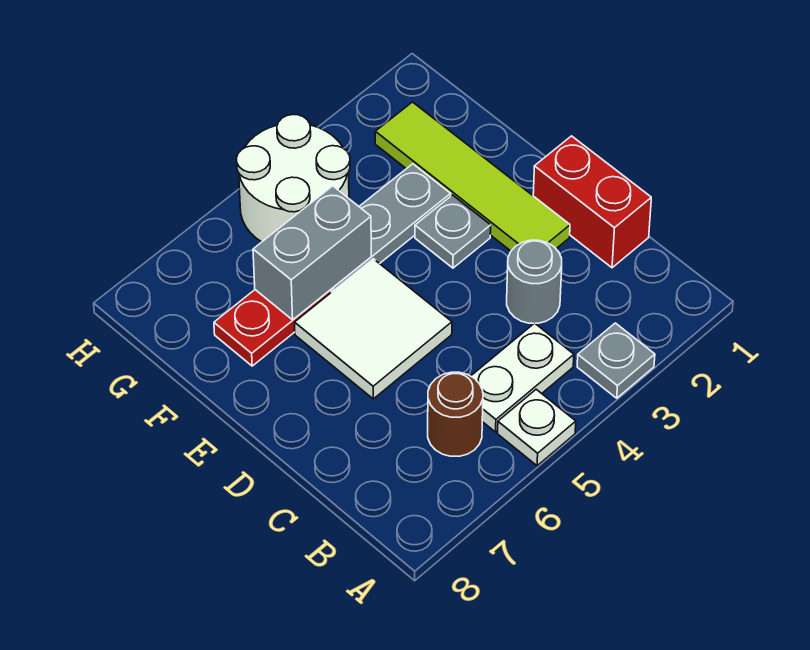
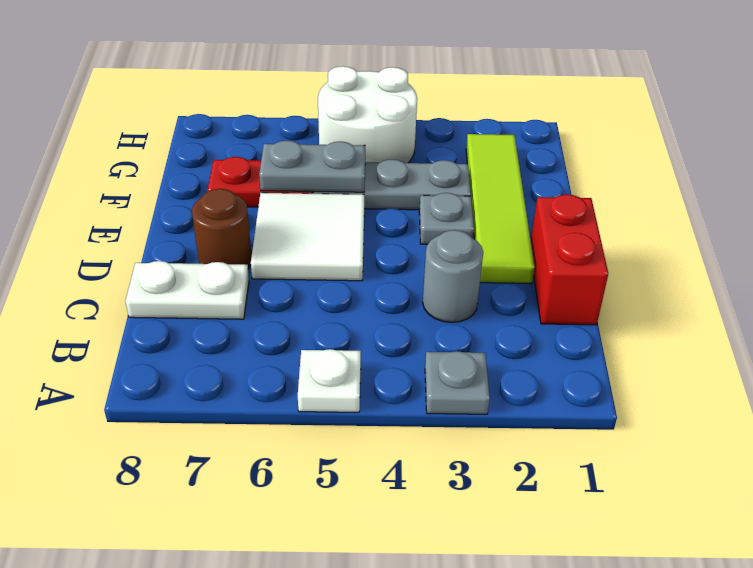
white 1x2 plate [471,323,574,432] -> white 1x2 plate moved to [125,261,249,319]
brown 1x1 round brick [428,372,483,456] -> brown 1x1 round brick moved to [192,189,252,268]
grey 1x2 brick [253,186,371,320] -> grey 1x2 plate [259,141,365,192]

